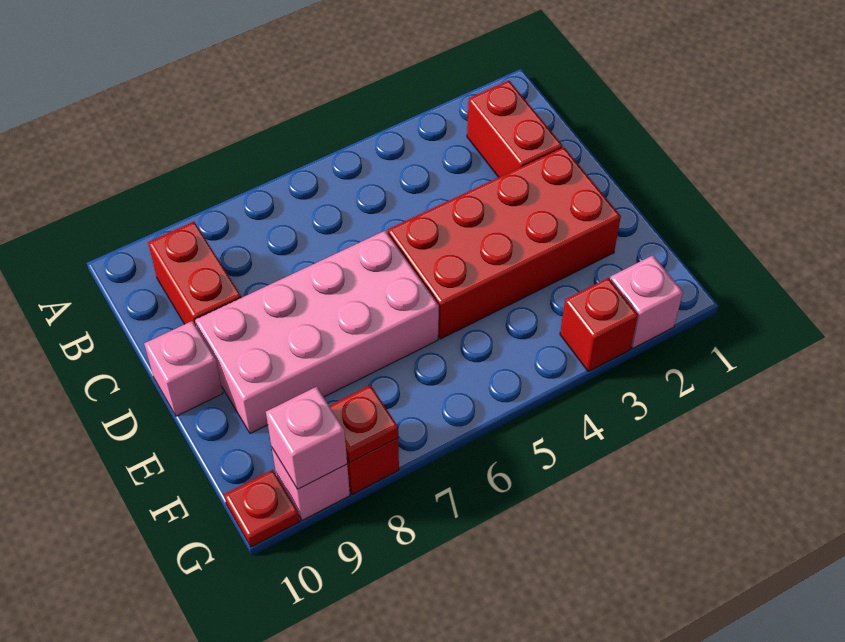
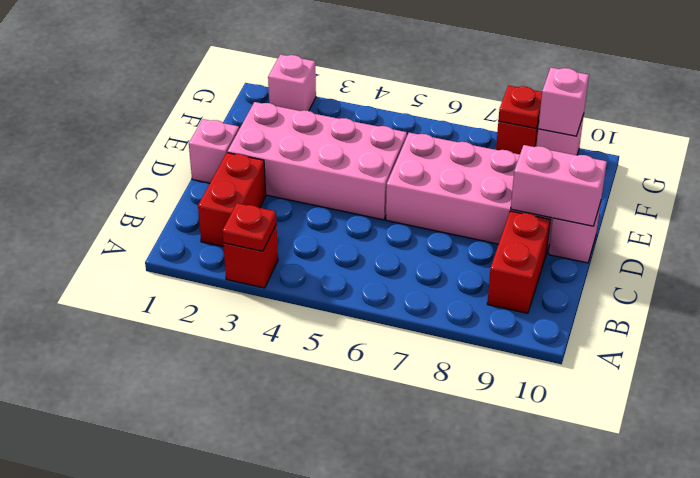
none -> pink 1x1 brick [189,119,239,183]
red 2x4 brick [388,147,621,339] -> pink 2x4 brick [227,102,407,220]
none -> pink 1x2 brick [511,145,607,226]
red 1x1 brick [560,278,638,371] -> red 1x1 brick moved to [223,224,278,288]
red 1x1 plate [224,470,300,547] -> red 1x1 plate moved to [222,203,276,251]

